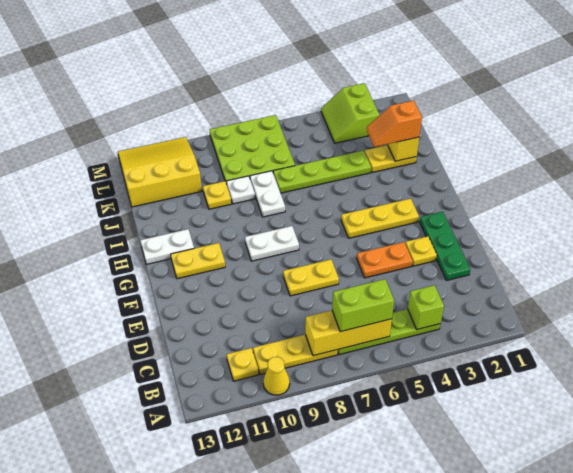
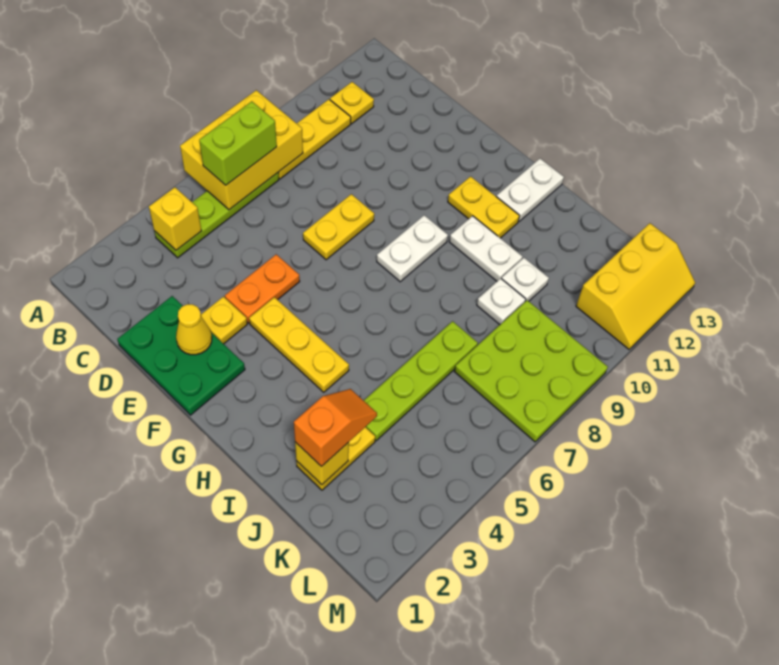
yellow 1x1 cone [263,357,290,395] -> yellow 1x1 cone moved to [176,304,212,355]
lime 1x1 brick [408,285,444,330] -> yellow 1x1 brick [149,187,201,250]
yellow 1x3 brick [305,310,392,356] -> yellow 2x3 brick [180,90,303,210]
green 1x3 plate [420,212,470,281] -> green 2x3 plate [117,296,245,415]
yellow 1x3 plate [341,199,419,238] -> yellow 1x3 plate turned to [249,297,349,392]
yellow 1x2 plate [171,243,225,279] -> yellow 1x2 plate turned to [448,176,520,238]
white 1x2 plate [250,171,285,217] -> white 1x2 plate moved to [449,216,522,281]
yellow 1x1 plate [203,181,231,209] -> white 1x1 plate [502,258,549,301]
yellow 3x3 slope [118,137,202,207] -> yellow 2x3 slope [576,223,695,349]
lime 2x2 slope [321,83,380,143] -> none

